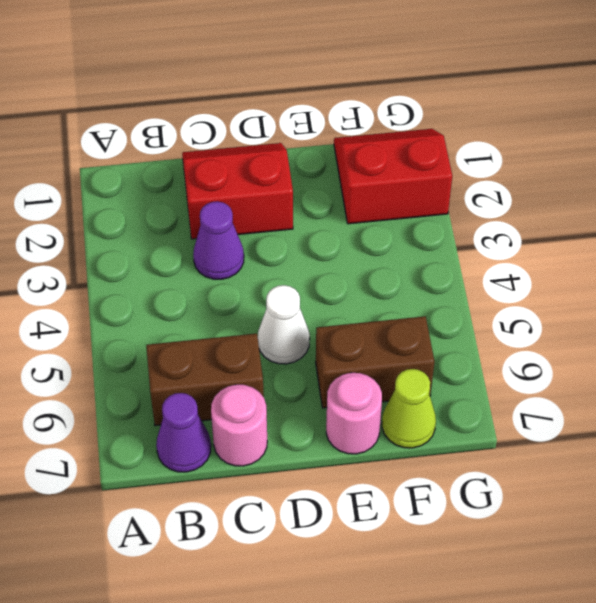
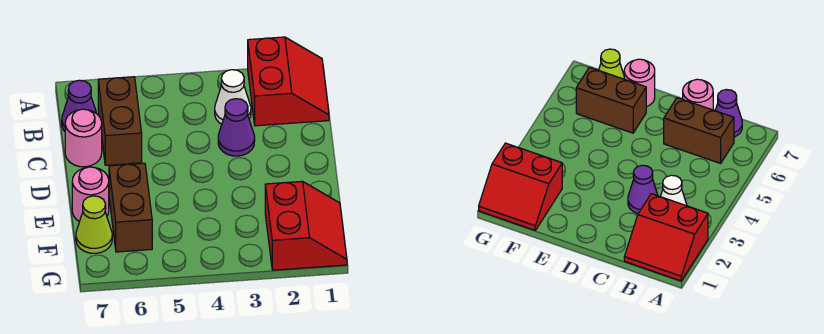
red 2x2 slope [182,143,293,239] -> red 2x2 slope moved to [248,37,329,126]
white 1x1 cone [258,285,310,364] -> white 1x1 cone moved to [215,70,251,124]

